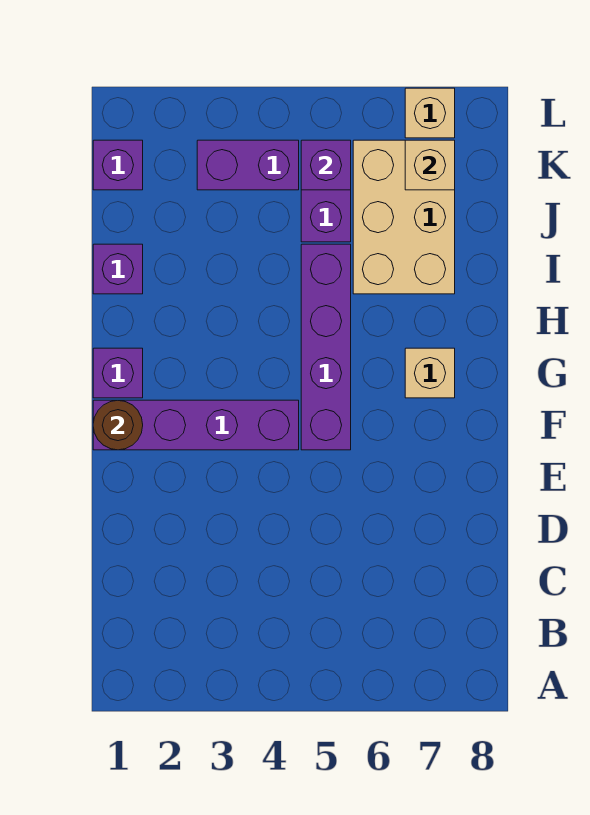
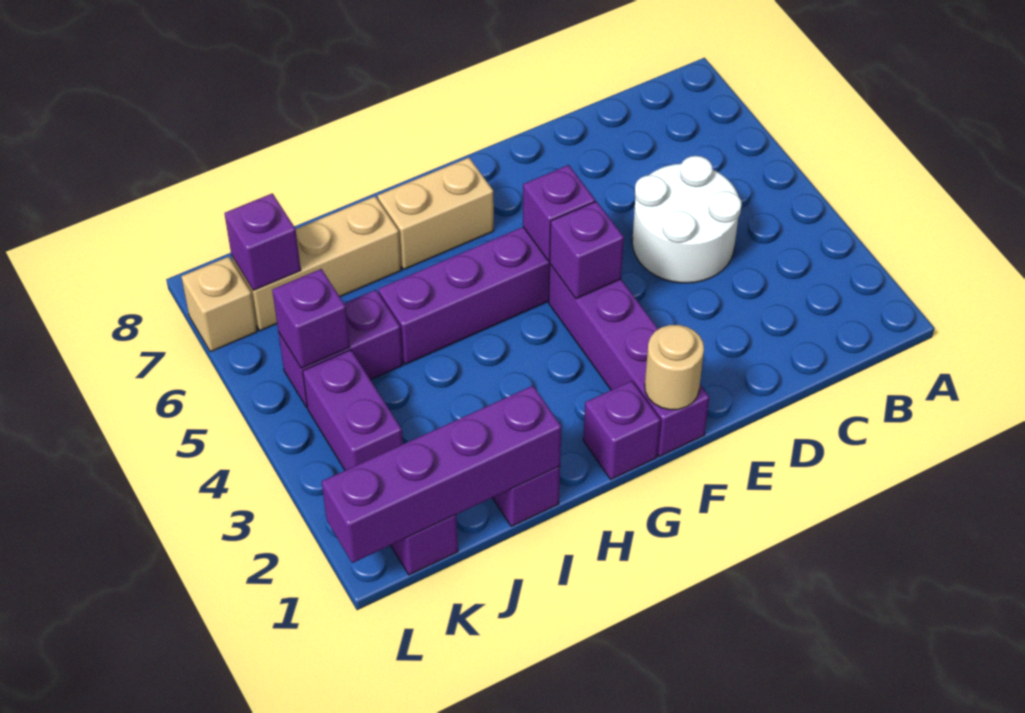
none -> white 2x2 round brick [632,156,741,283]
brown 1x1 round brick [93,400,143,450] -> tan 1x1 round brick [645,325,704,410]
none -> purple 1x1 brick [550,201,624,299]
none -> purple 1x1 brick [523,165,595,261]
tan 1x1 brick [405,348,455,398] -> tan 1x2 brick [378,158,494,269]
none -> purple 1x4 brick [322,386,561,563]
tan 2x3 brick [353,140,455,294] -> tan 1x3 brick [232,196,401,331]
tan 1x1 brick [405,140,455,190] -> purple 1x1 brick [224,193,301,290]

